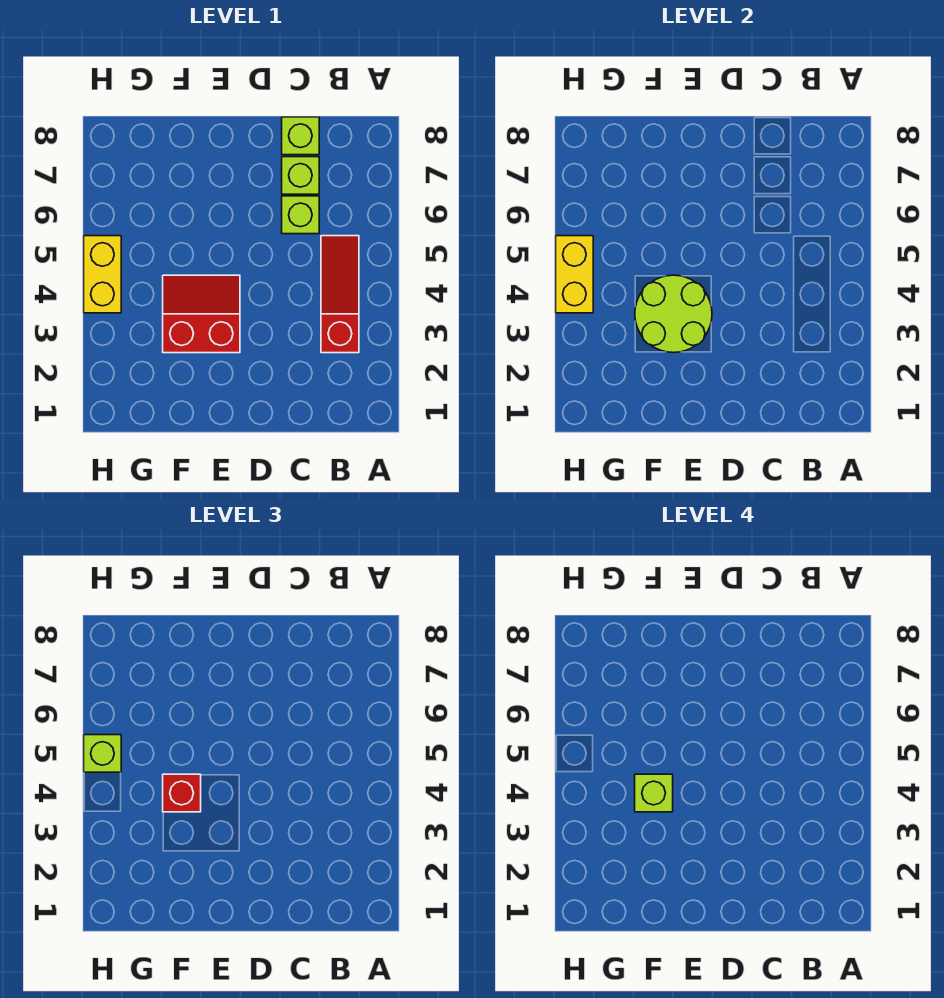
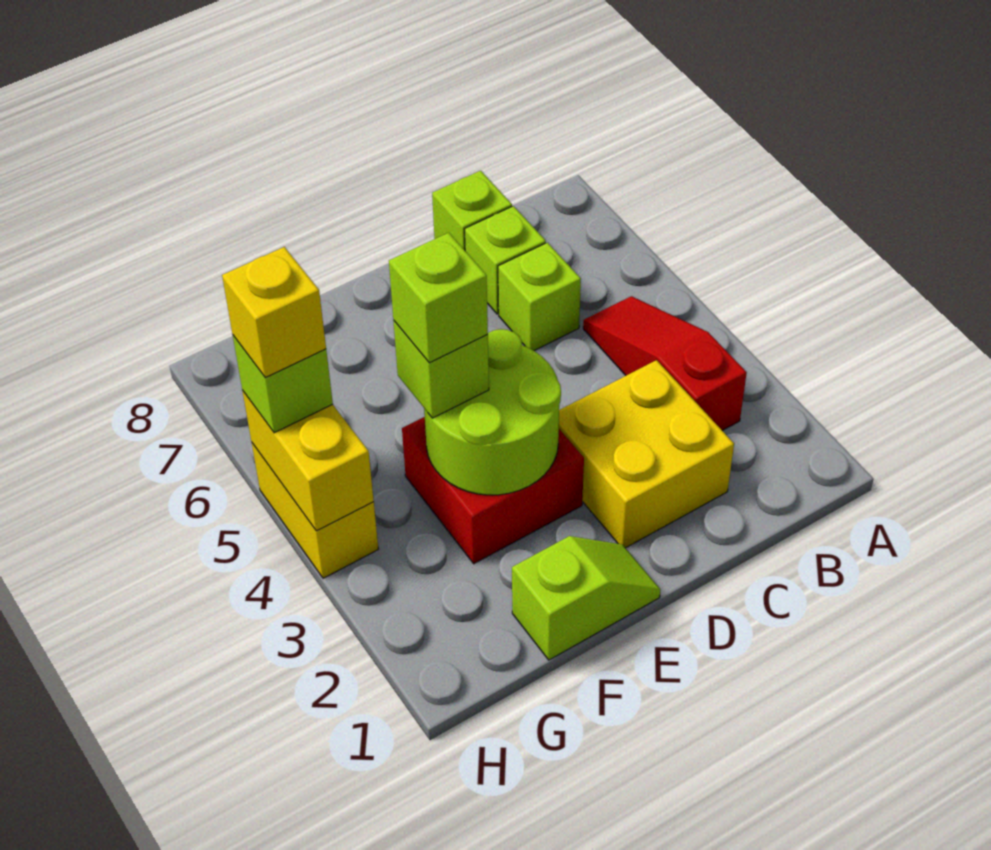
none -> yellow 2x2 brick [559,360,734,548]
none -> lime 1x2 slope [512,536,660,660]
red 2x2 slope [163,275,240,353] -> red 2x2 brick [402,417,584,564]
red 1x1 brick [163,774,201,812] -> lime 1x1 brick [394,321,489,418]
none -> yellow 1x1 brick [222,247,326,378]

